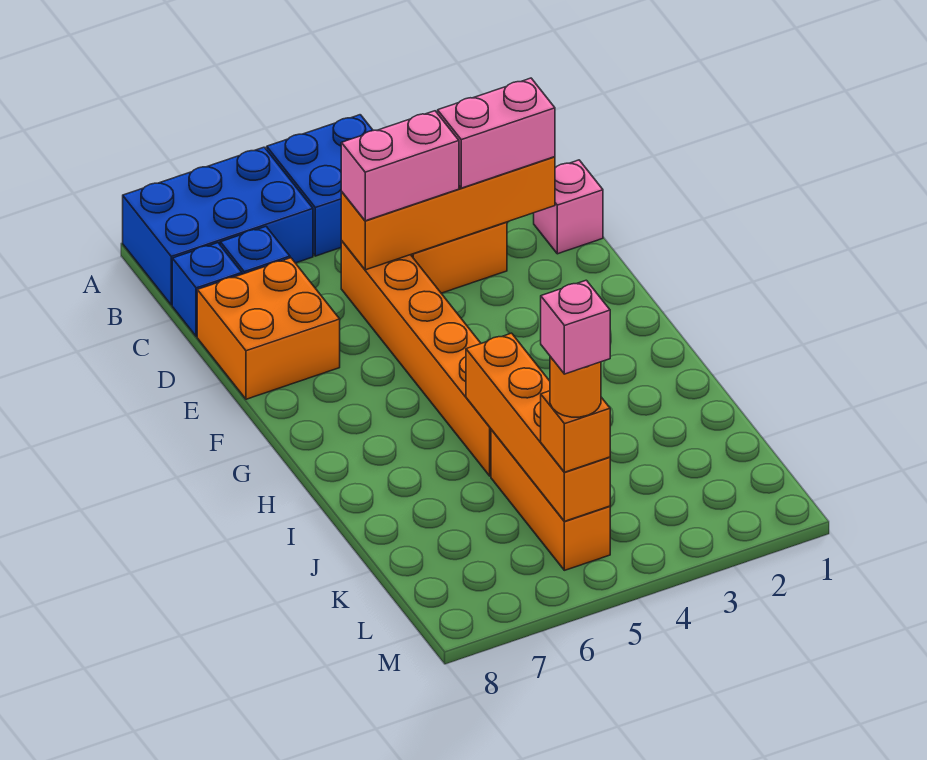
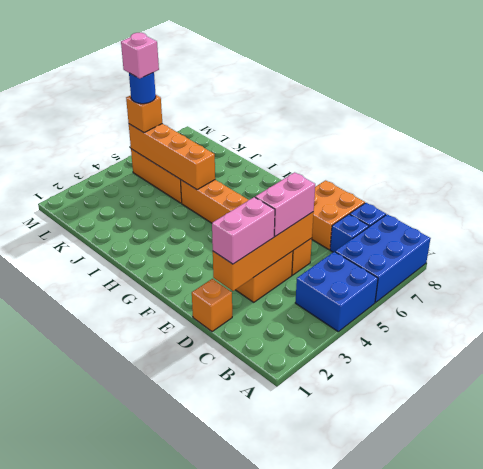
pink 1x1 brick [534,160,603,254] -> orange 1x1 brick [192,279,232,332]
orange 1x1 round brick [550,357,601,417] -> blue 1x1 round brick [129,72,156,104]

